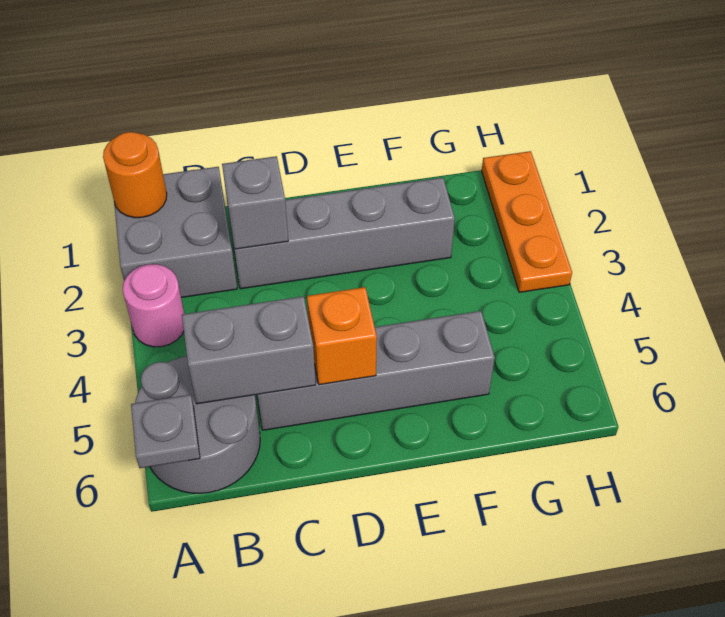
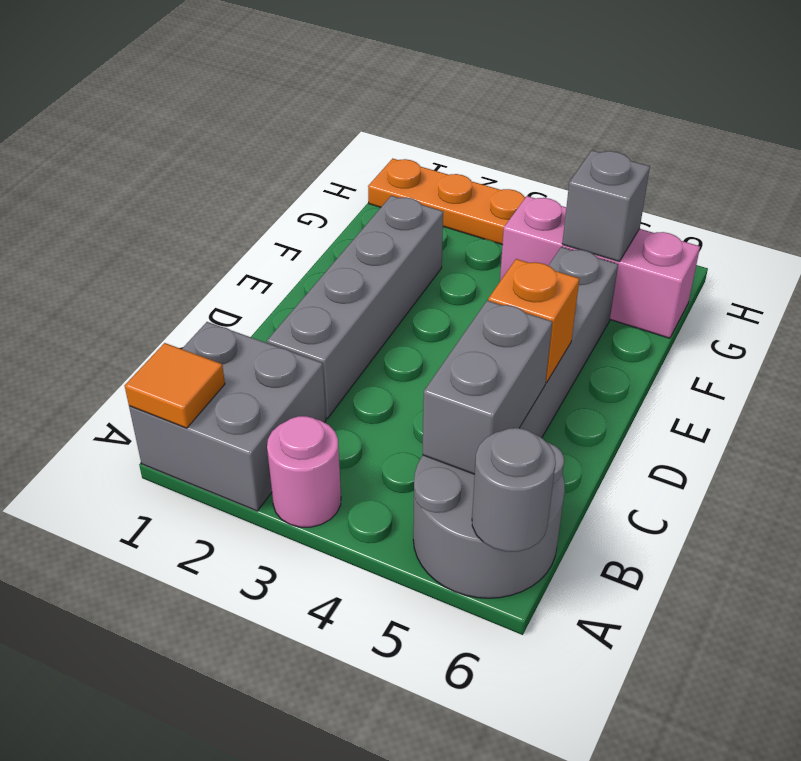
orange 1x1 round brick [103,132,167,218] -> orange 1x1 tile [125,343,225,428]
grey 1x1 plate [131,395,200,468] -> grey 1x1 round brick [472,428,556,552]
grey 1x1 brick [222,156,288,249] -> grey 1x1 brick moved to [562,150,650,262]
none -> pink 1x3 brick [500,196,700,338]

